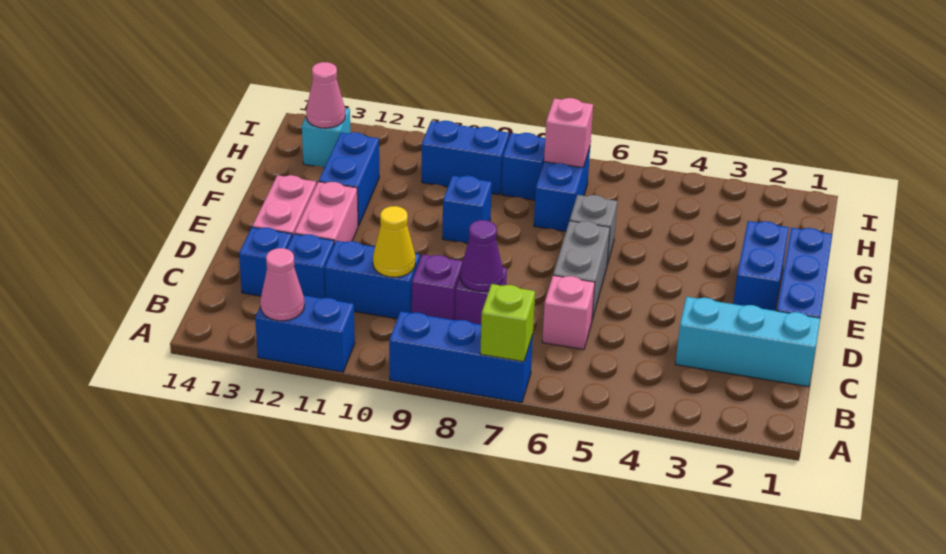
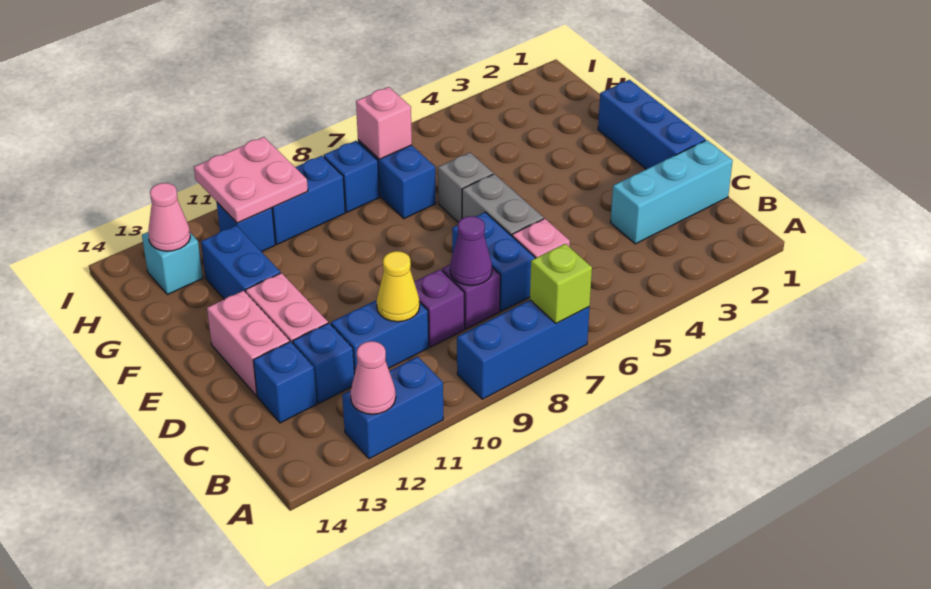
blue 1x2 brick [733,221,789,311] -> blue 1x2 brick moved to [452,212,535,311]
blue 1x1 brick [442,176,492,243] -> blue 1x1 brick moved to [217,203,275,252]
none -> pink 2x2 plate [194,137,308,223]

